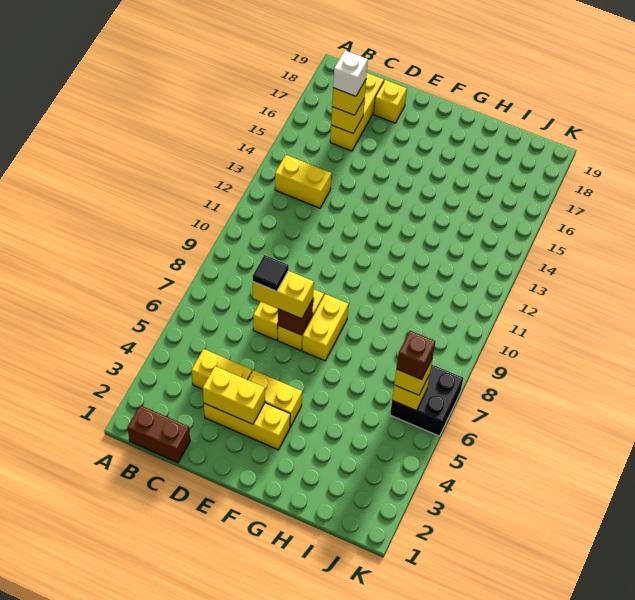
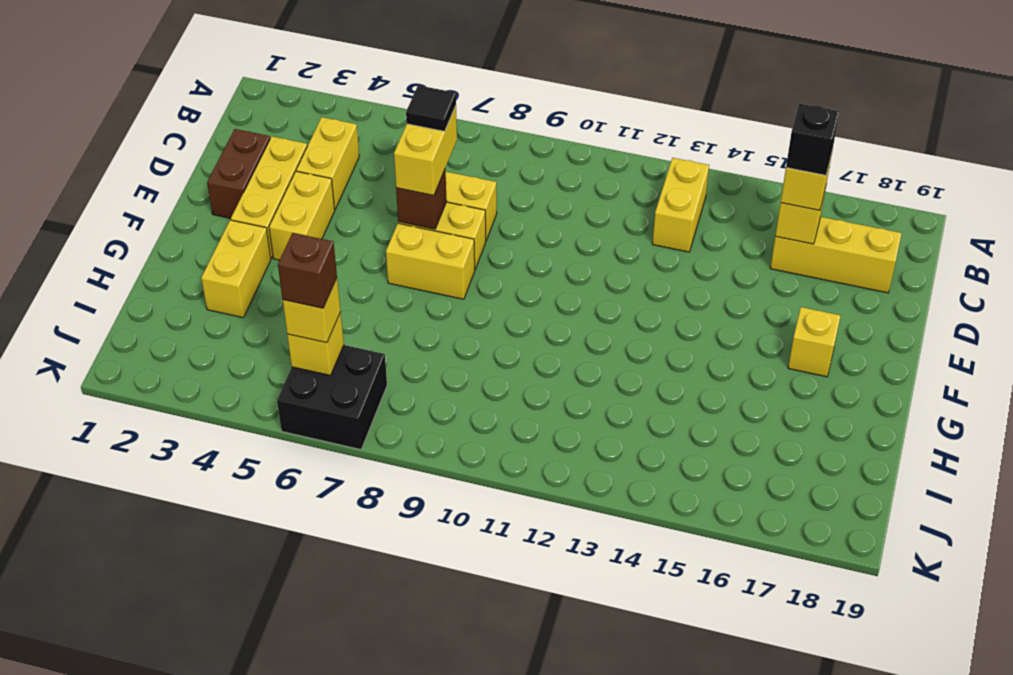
brown 1x2 brick [127,405,190,463] -> brown 1x2 brick moved to [207,129,270,218]
white 1x1 brick [333,50,368,96] -> black 1x1 brick [786,104,839,175]
yellow 1x2 brick [203,366,265,424] -> yellow 1x2 brick moved to [201,220,271,318]
yellow 1x1 brick [374,80,407,123] -> yellow 1x1 brick moved to [788,307,841,377]

